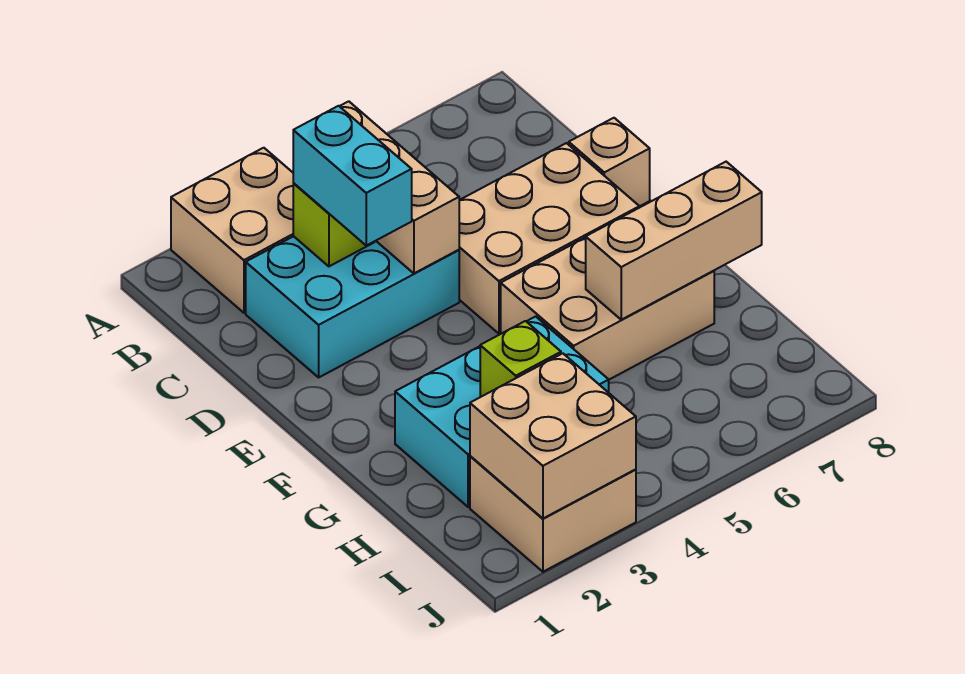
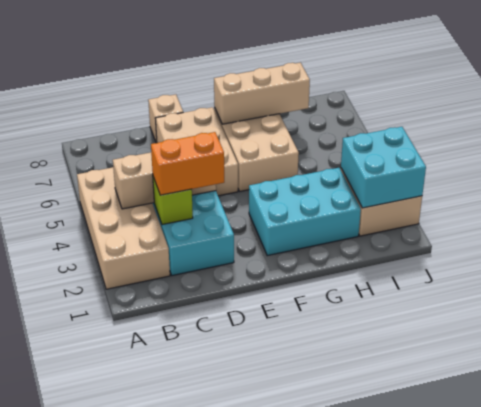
tan 2x2 brick [171,148,293,313] -> tan 2x4 brick [77,167,170,289]
cyan 1x2 brick [293,106,412,246] -> orange 1x2 brick [151,132,224,195]
cyan 2x3 brick [395,316,609,507] -> cyan 2x3 brick turned to [249,168,361,256]
tan 1x3 brick [586,162,762,320] -> tan 1x3 brick turned to [214,63,310,124]
lime 1x1 brick [480,321,561,397] -> none
tan 2x2 brick [470,353,636,518] -> cyan 2x2 brick [341,127,426,208]

